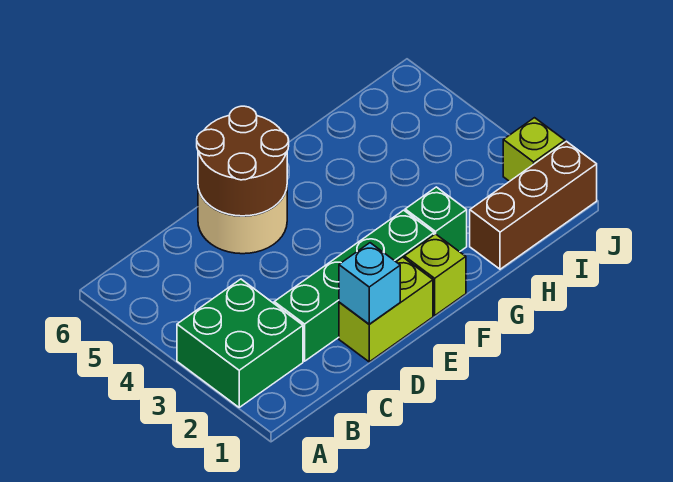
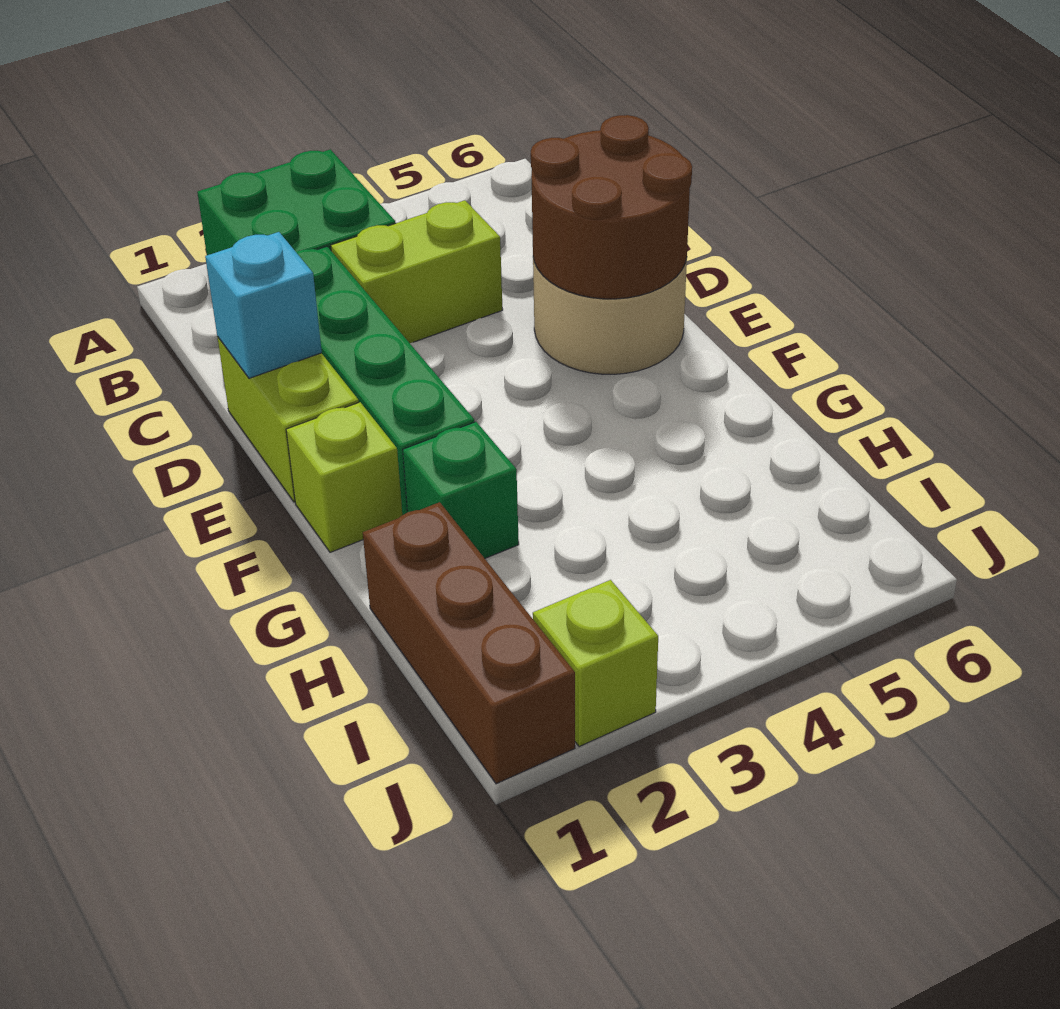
none -> lime 1x2 brick [331,200,503,343]

